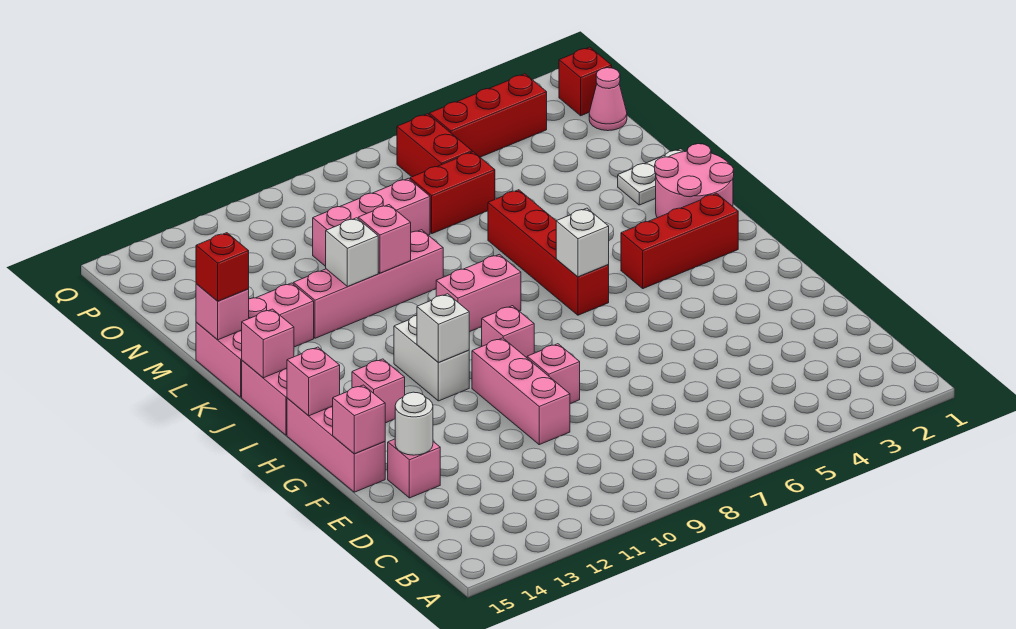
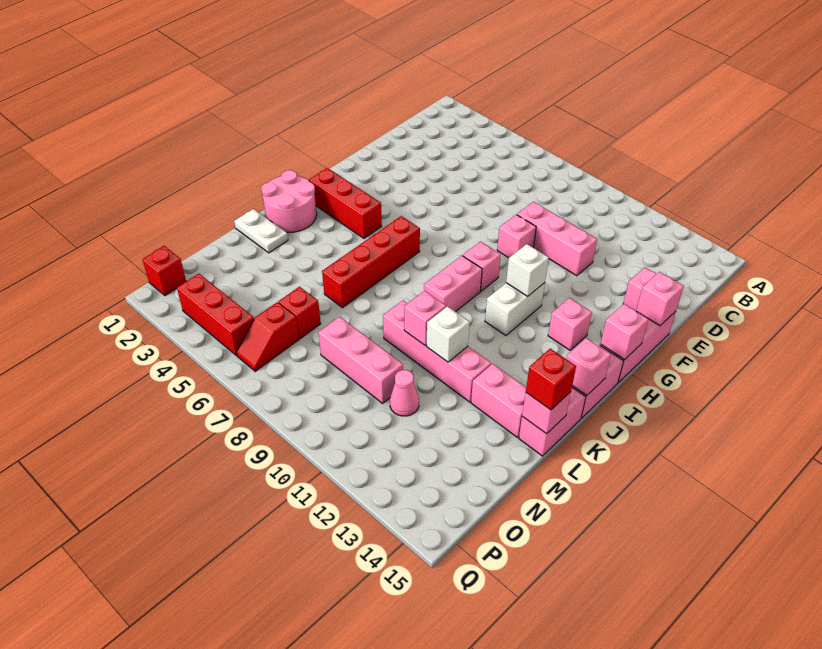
pink 1x3 brick [472,338,570,445] -> pink 1x3 brick turned to [517,202,597,276]
white 1x1 round brick [395,392,433,455] -> none
white 1x1 brick [556,208,609,277] -> none
pink 1x2 brick [436,254,521,332] -> pink 1x2 brick turned to [424,256,482,312]
red 1x2 brick [410,152,495,234] -> red 1x1 brick [279,287,321,339]
pink 1x1 cone [589,68,627,131] -> pink 1x1 cone moved to [390,370,419,416]
red 1x2 brick [397,114,472,177] -> red 1x2 slope [236,302,299,371]

